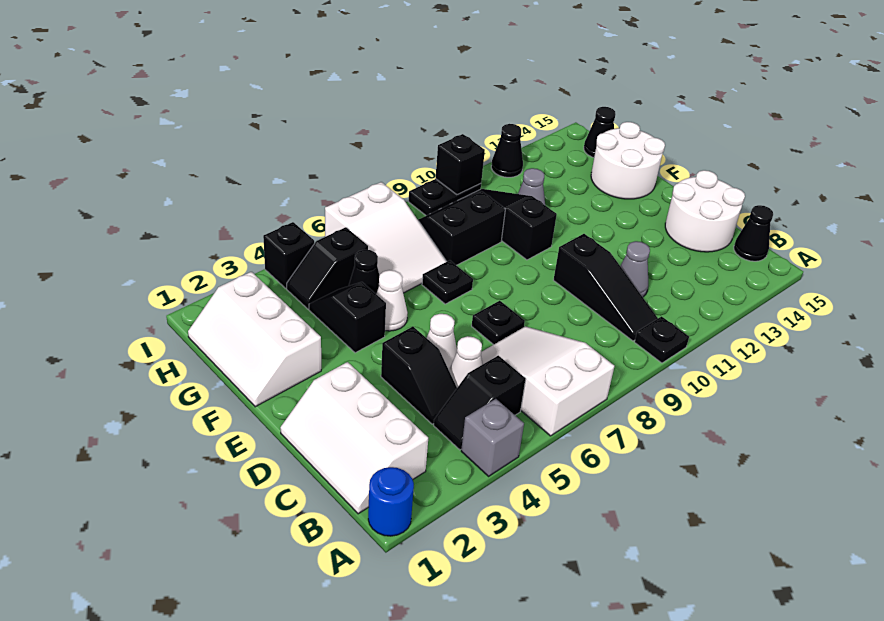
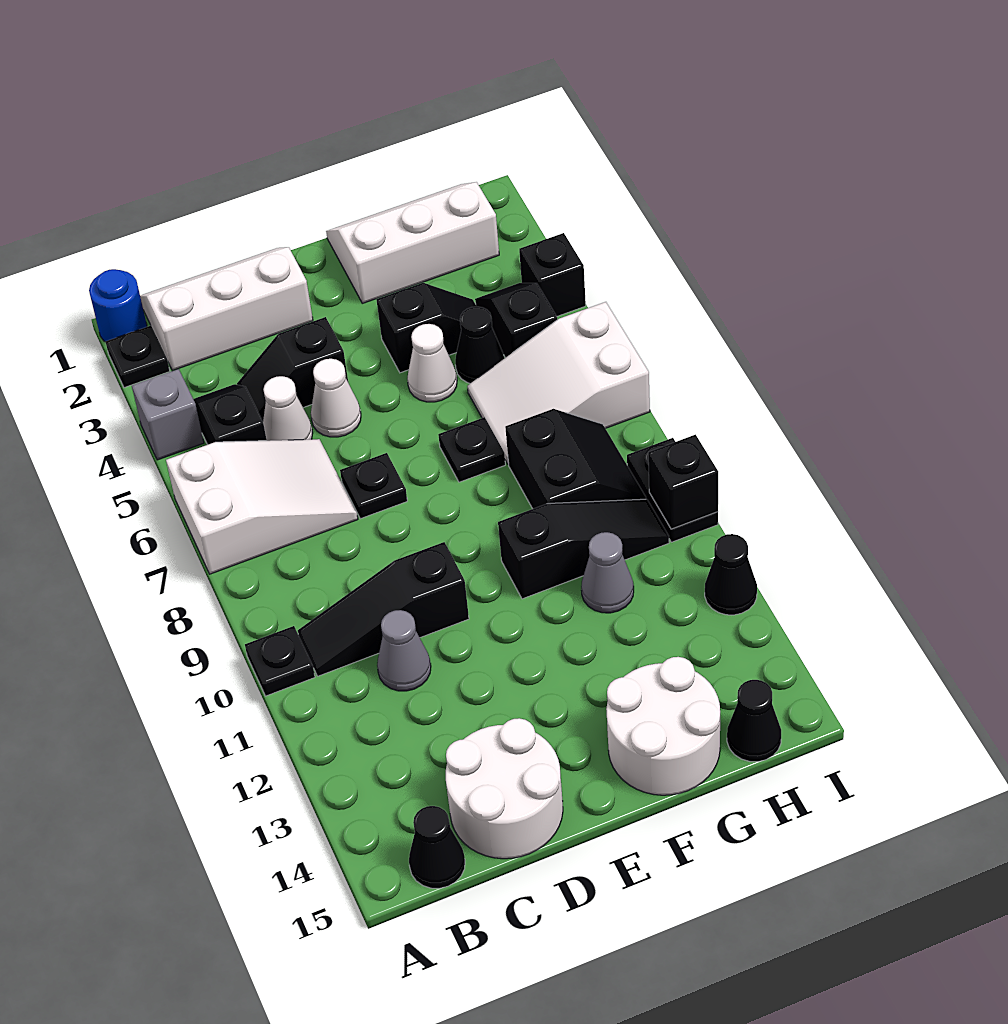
none -> black 1x1 plate [106,326,170,388]

